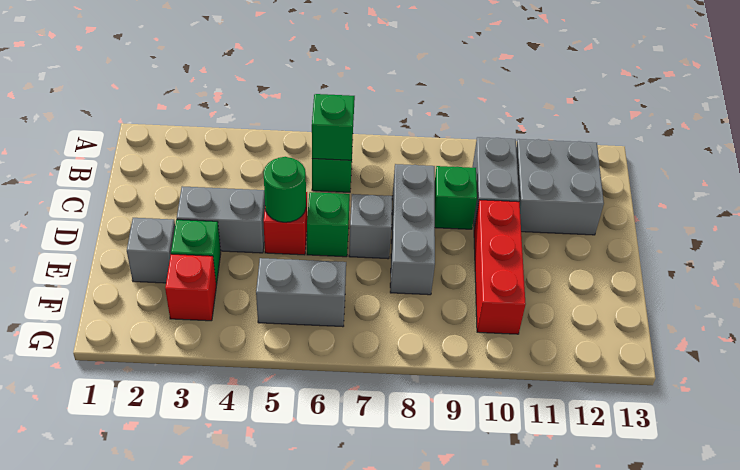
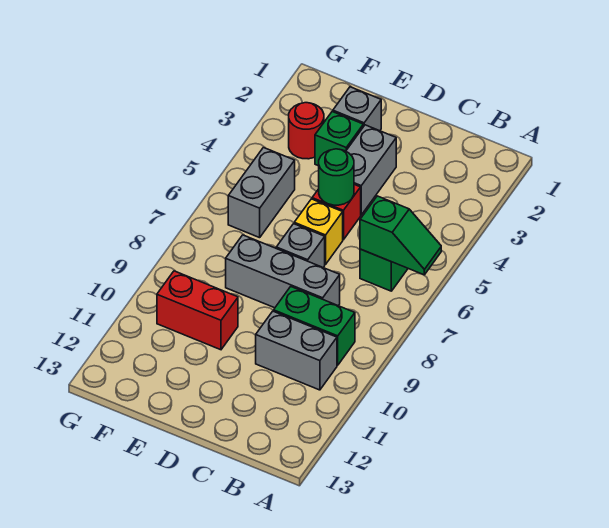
grey 2x2 brick [516,139,604,235] -> none
green 1x1 brick [435,166,477,229] -> green 1x2 brick [274,287,355,365]
green 1x1 brick [307,192,350,257] -> yellow 1x1 brick [294,199,343,264]
red 1x3 brick [474,200,526,334] -> red 1x2 brick [157,271,238,350]
red 1x1 brick [165,254,216,321] -> red 1x1 round brick [289,103,324,159]

